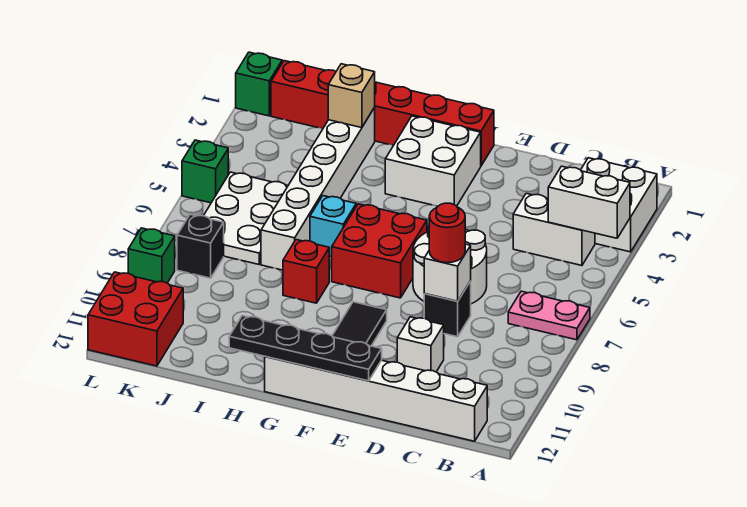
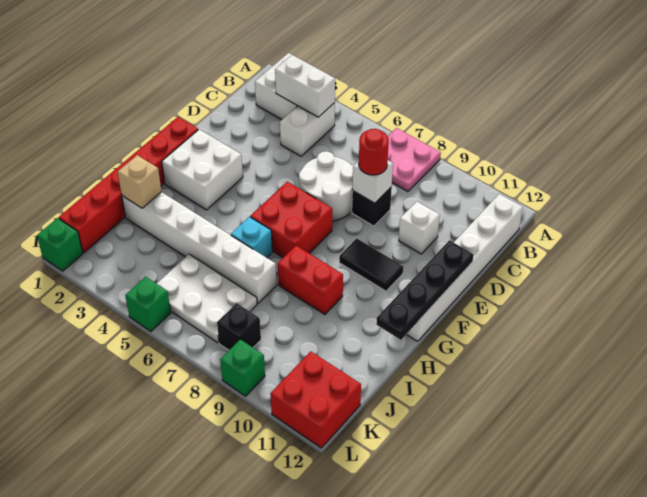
white 1x2 brick [548,166,630,238] -> white 1x2 brick turned to [275,55,335,117]
pink 1x2 plate [508,291,590,340] -> pink 2x2 plate [388,128,441,192]
red 1x1 brick [283,240,329,303] -> red 1x2 brick [278,246,343,315]

